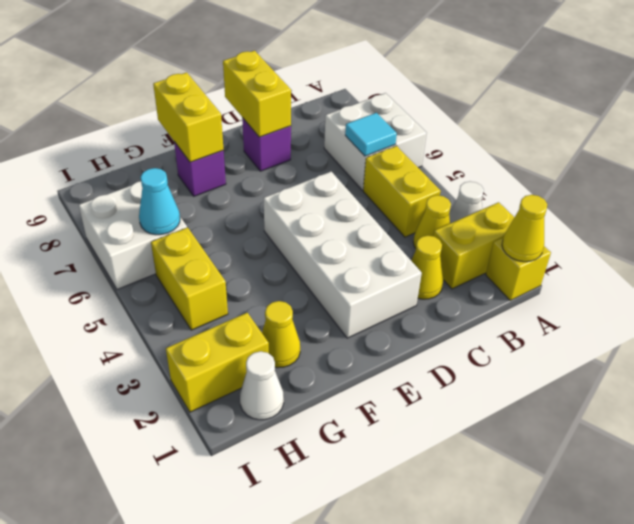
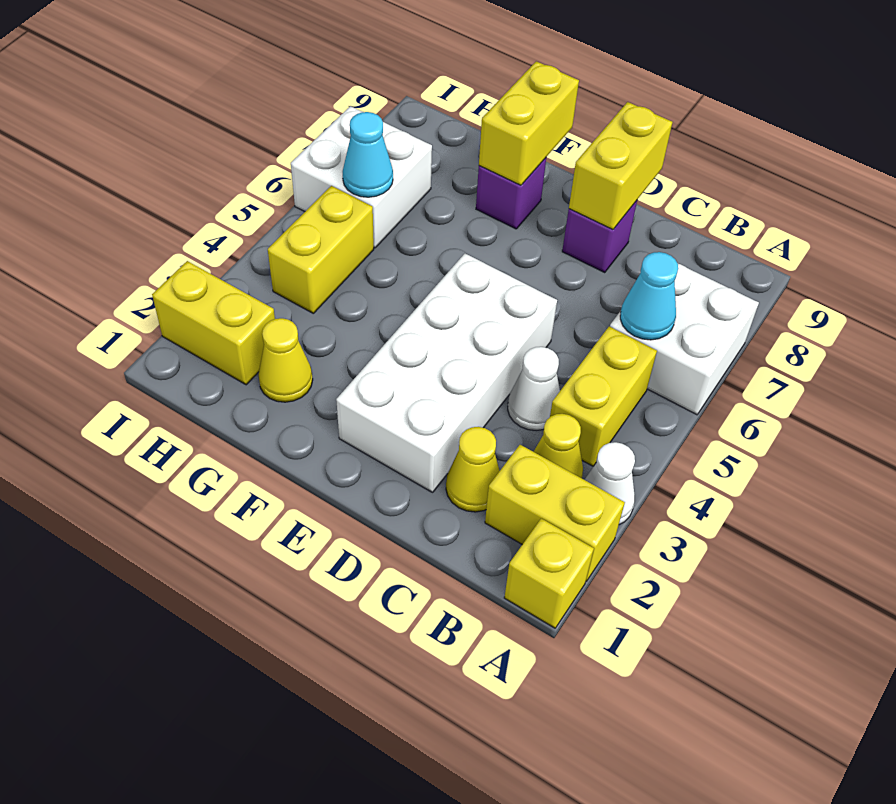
yellow 1x1 cone [502,195,547,262] -> none
cyan 1x1 tile [345,113,397,156] -> cyan 1x1 cone [620,252,678,340]
white 1x1 cone [240,351,284,420] -> white 1x1 cone moved to [508,347,560,431]

